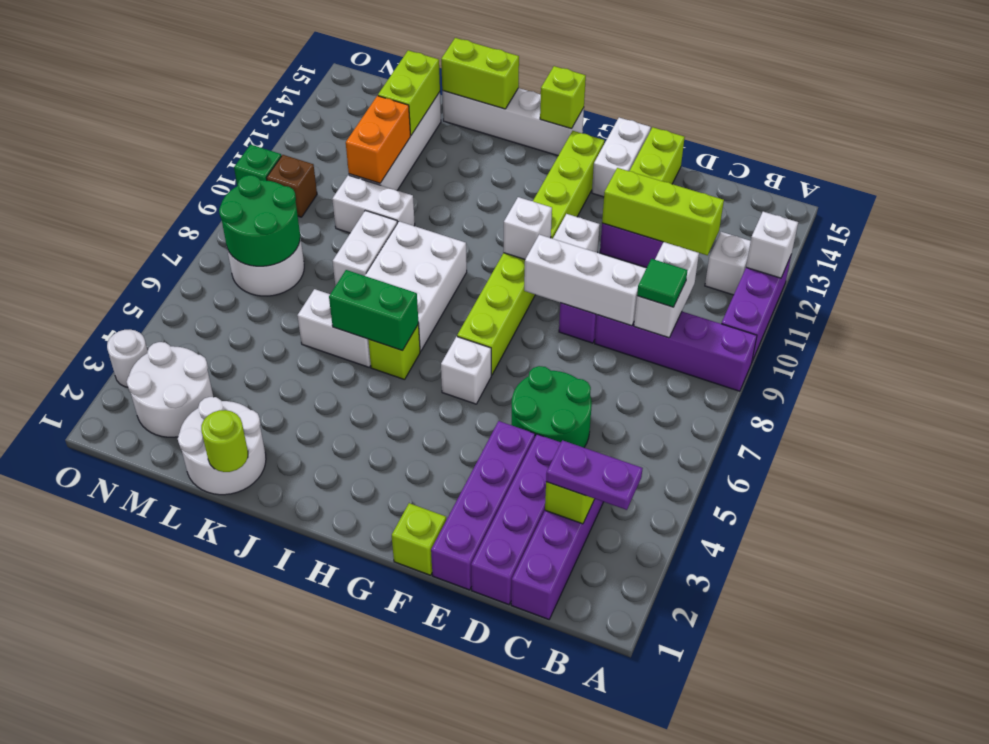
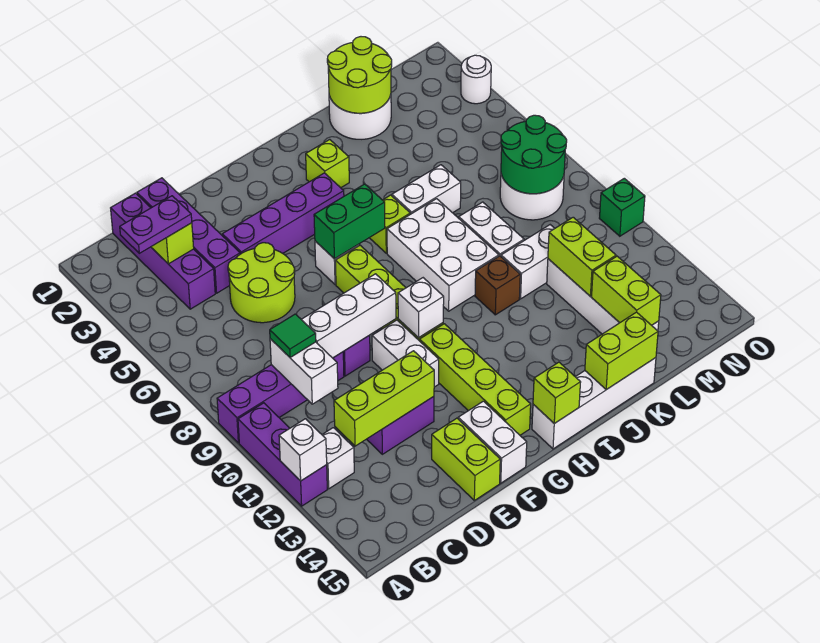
green 2x2 round brick [511,366,592,448] -> lime 2x2 round brick [228,243,295,323]
purple 1x4 brick [431,421,535,590] -> purple 1x4 brick turned to [222,173,344,254]
lime 1x1 brick [392,503,446,575] -> lime 1x1 brick moved to [306,139,349,188]
green 1x2 brick [329,270,419,351] -> green 1x2 brick moved to [314,184,385,259]
lime 1x1 round brick [201,410,248,472] -> lime 2x2 round brick [327,37,392,113]
orange 1x2 brick [346,96,411,183] -> lime 1x2 brick [548,217,616,296]
white 2x2 round brick [127,342,213,437] -> none
brown 1x1 brick [267,155,317,217] -> brown 1x1 brick moved to [475,256,520,315]

